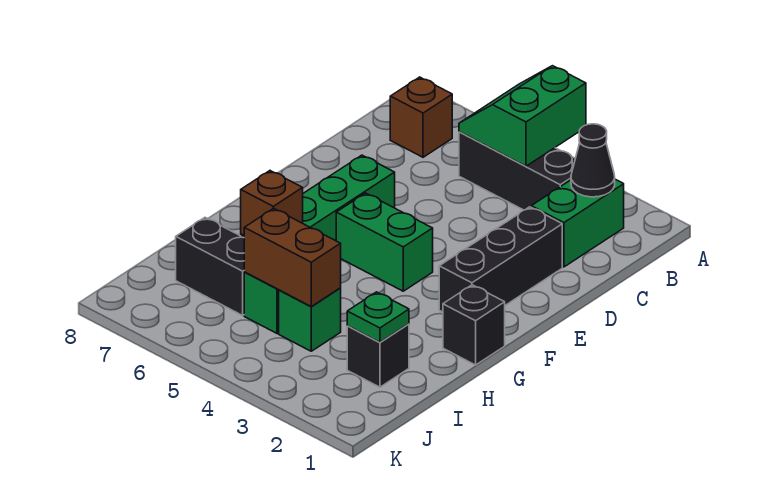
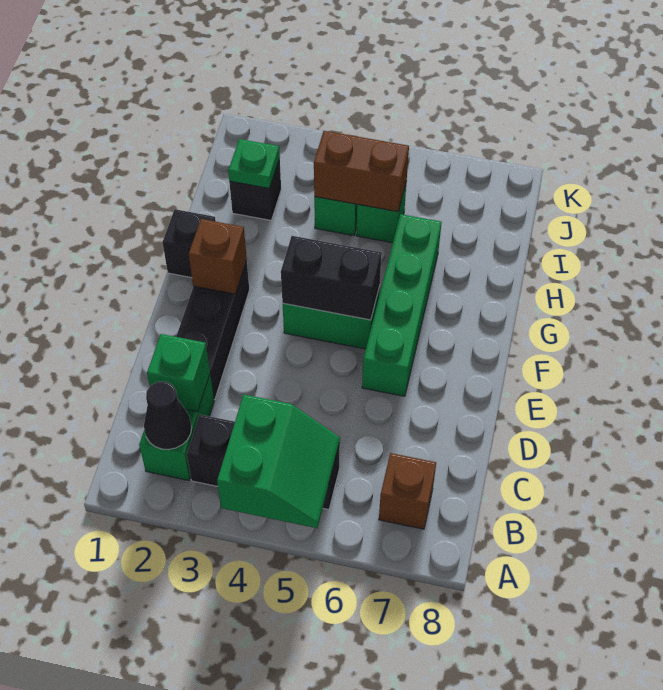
none -> green 1x1 brick [147,334,210,412]
brown 1x1 brick [241,171,303,235] -> brown 1x1 brick moved to [189,219,247,294]
black 1x2 brick [176,218,244,315] -> black 1x2 brick moved to [281,236,382,320]

